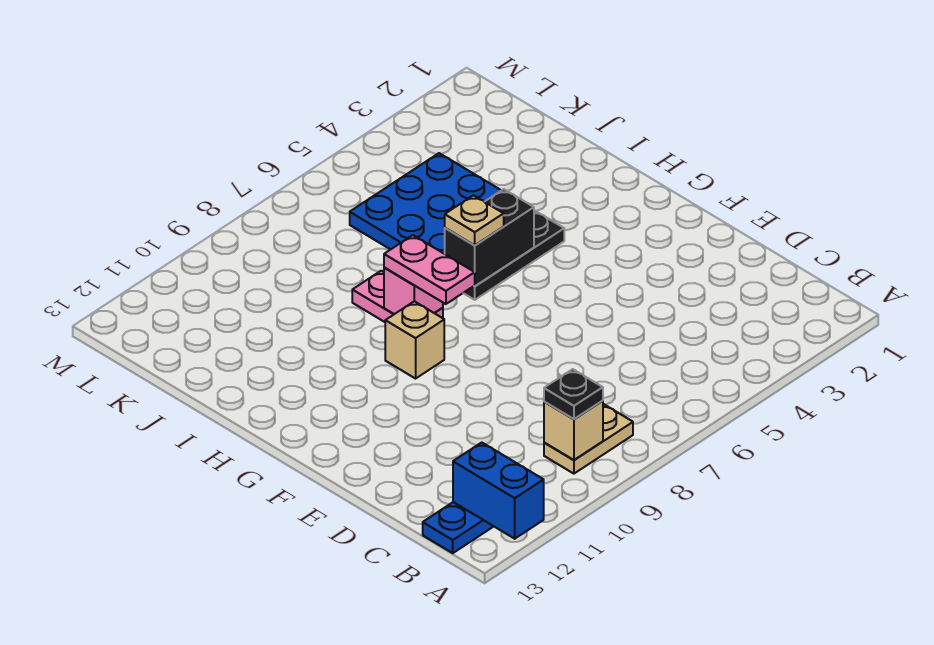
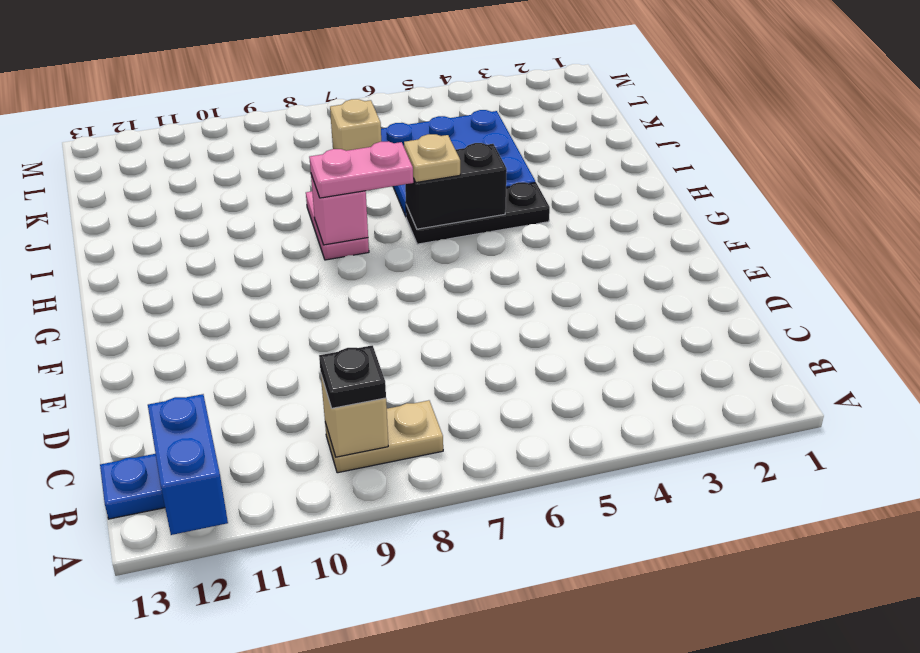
pink 1x2 plate [384,235,475,304] -> pink 1x2 plate turned to [309,141,414,198]
tan 1x1 brick [385,301,444,379] -> tan 1x1 brick moved to [330,99,381,151]

